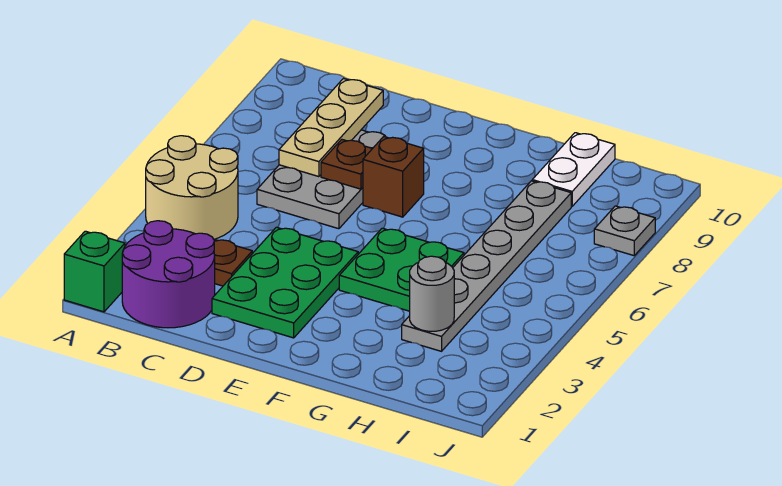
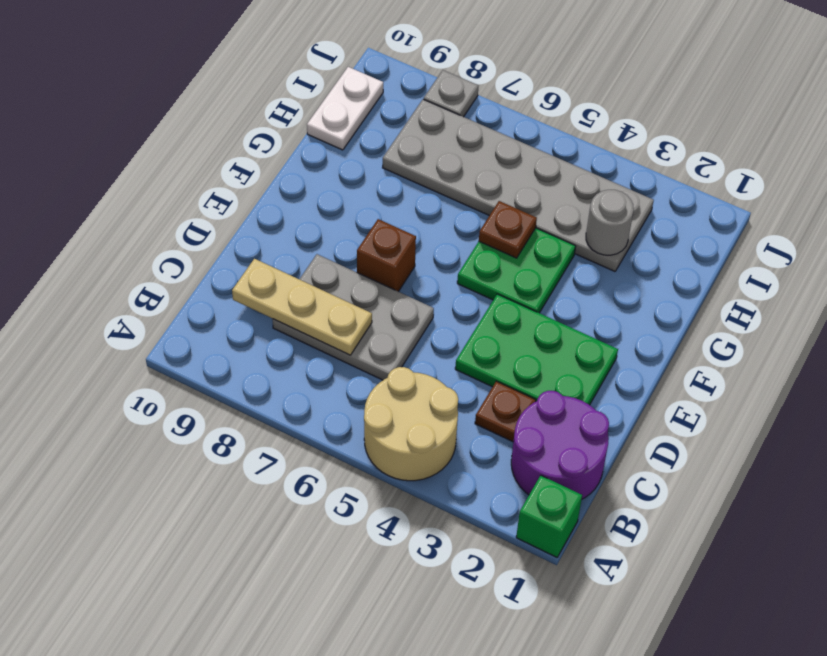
brown 1x1 plate [321,139,373,189] -> brown 1x1 plate moved to [479,201,537,258]
grey 1x6 plate [402,181,571,351] -> grey 2x6 plate [383,99,654,271]
white 1x2 plate [532,133,615,206] -> white 1x2 plate turned to [307,67,383,150]

